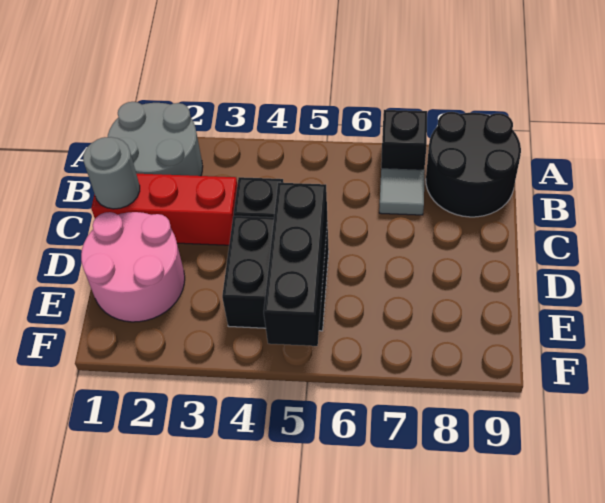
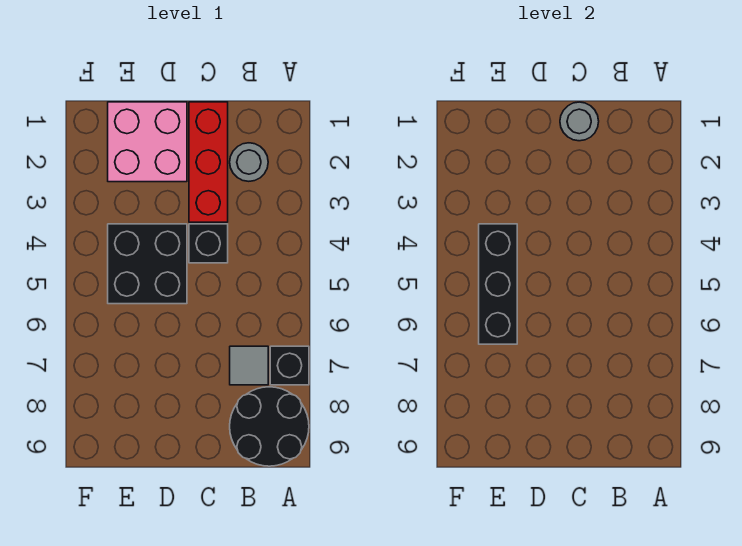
grey 2x2 round brick [108,102,203,176] -> grey 1x1 round brick [230,143,268,181]
pink 2x2 round brick [81,212,185,322] -> pink 2x2 brick [108,102,187,182]
black 1x3 brick [264,183,327,346] -> black 1x3 brick turned to [479,224,517,344]

